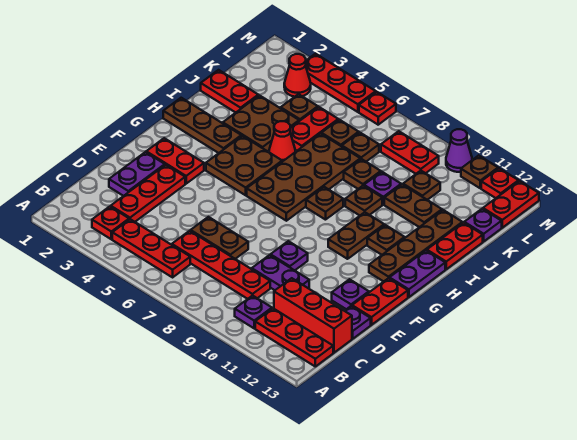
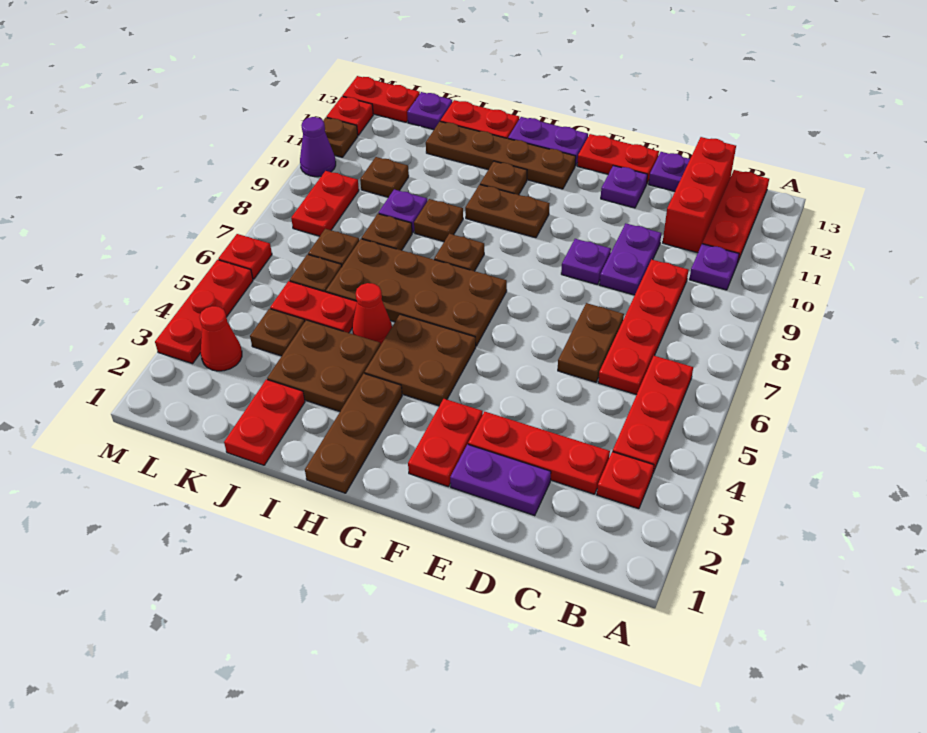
brown 1x2 plate [384,185,442,227] -> none

